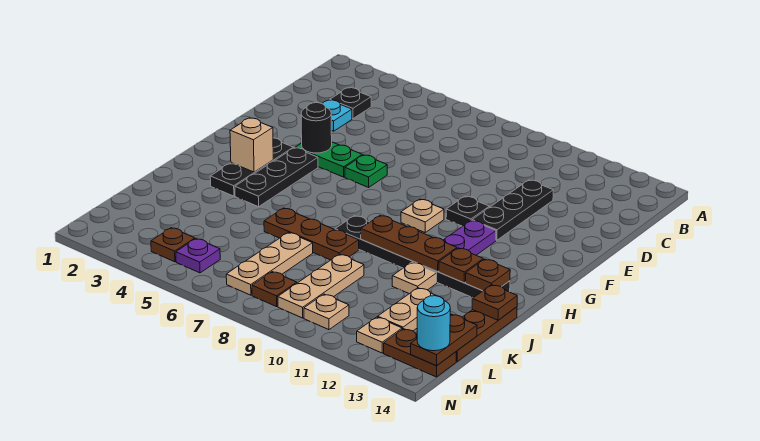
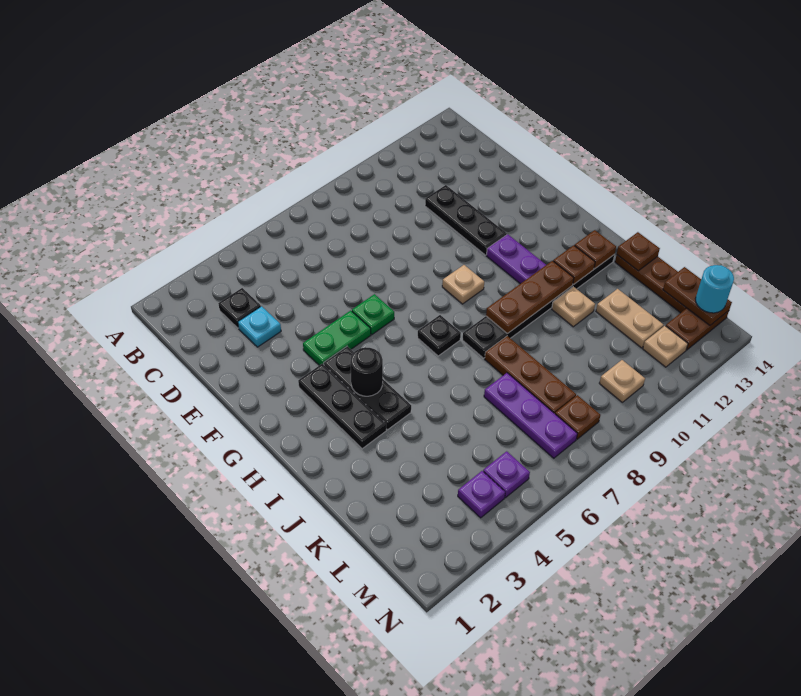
black 1x1 round brick [301,103,332,153] -> black 1x1 round brick moved to [350,347,383,396]
black 1x1 plate [446,196,489,226] -> black 1x1 plate moved to [418,315,461,356]
tan 1x1 brick [230,118,273,172] -> none
brown 1x3 plate [264,208,359,260] -> brown 1x3 plate turned to [485,336,576,413]
tan 1x3 plate [226,232,313,295] -> purple 1x3 plate [484,373,577,458]
tan 1x3 plate [278,254,364,318] -> none
brown 1x1 plate [151,228,195,262] -> purple 1x1 plate [458,471,505,518]

